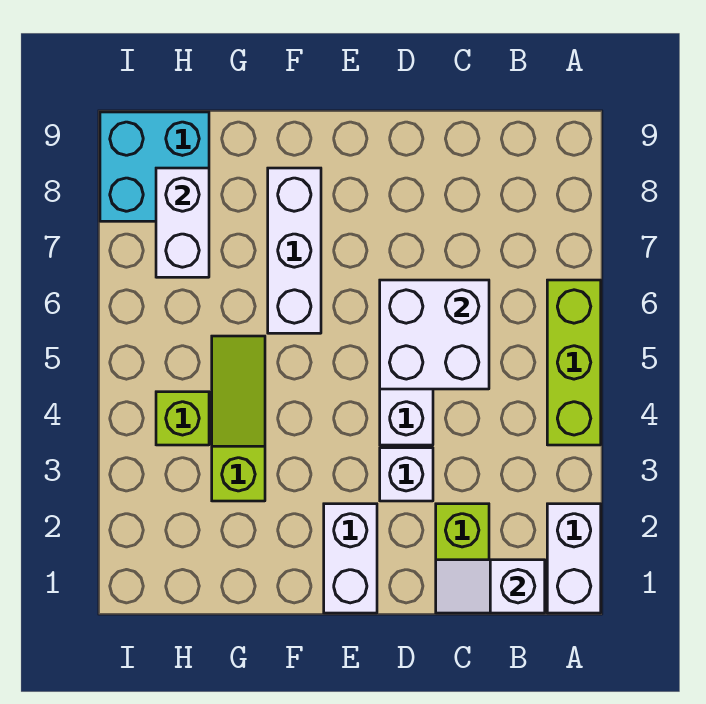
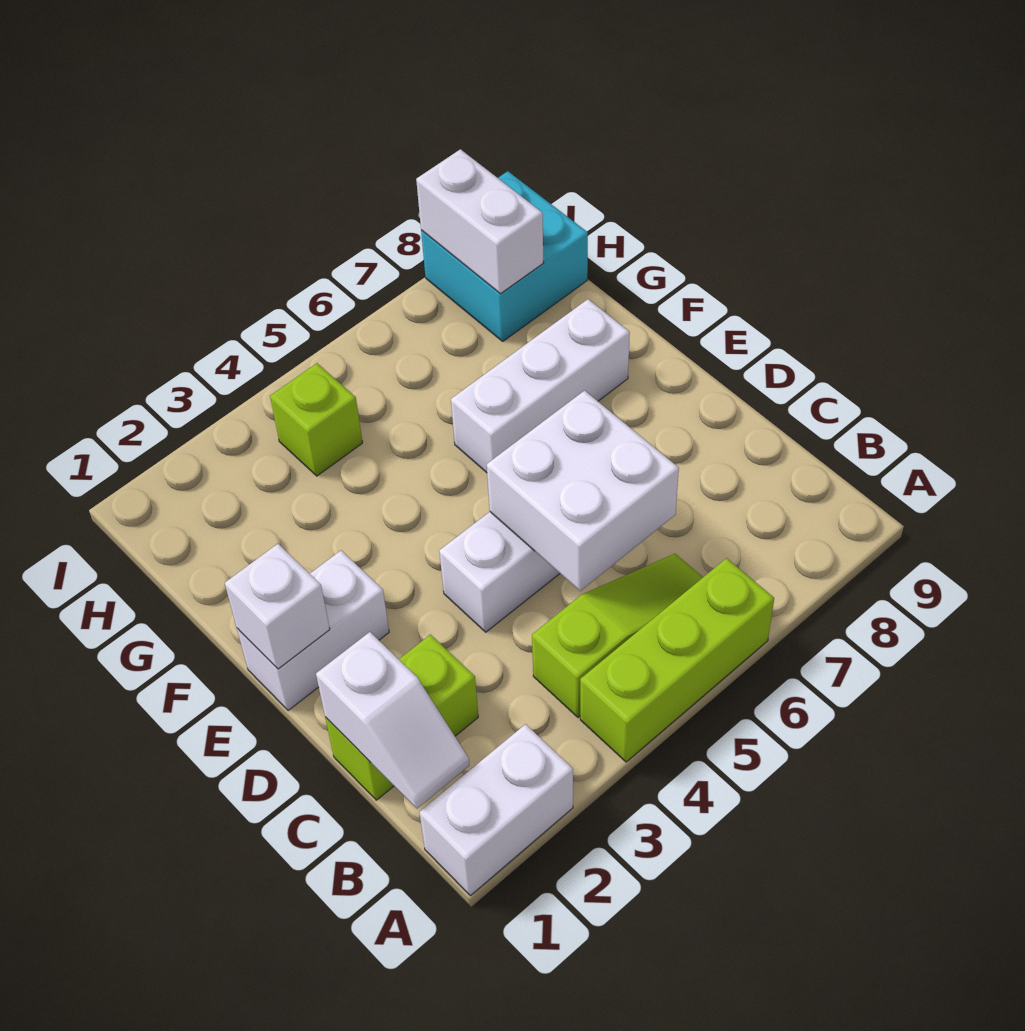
white 1x2 slope [436,560,545,613] -> white 1x2 slope turned to [316,632,469,809]
white 1x1 brick [380,448,433,501] -> white 1x1 brick moved to [225,544,330,669]
lime 1x3 slope [212,336,265,501] -> lime 1x3 slope moved to [532,554,703,717]
white 1x2 brick [156,168,209,277] -> white 1x2 brick turned to [416,149,543,294]

